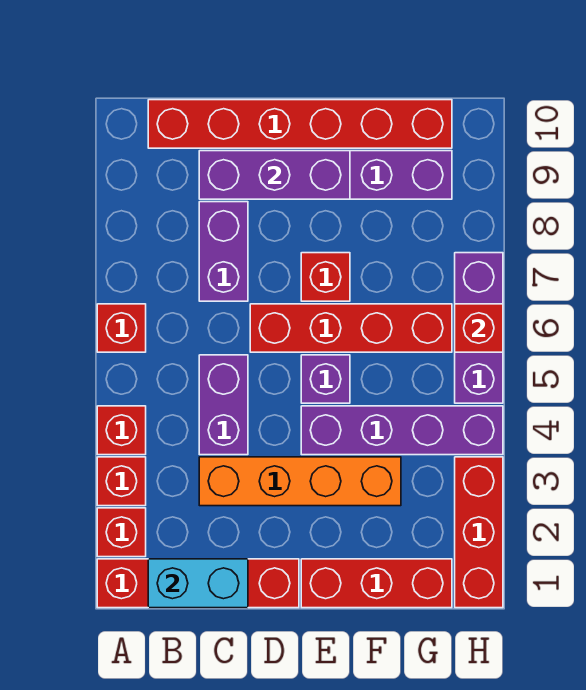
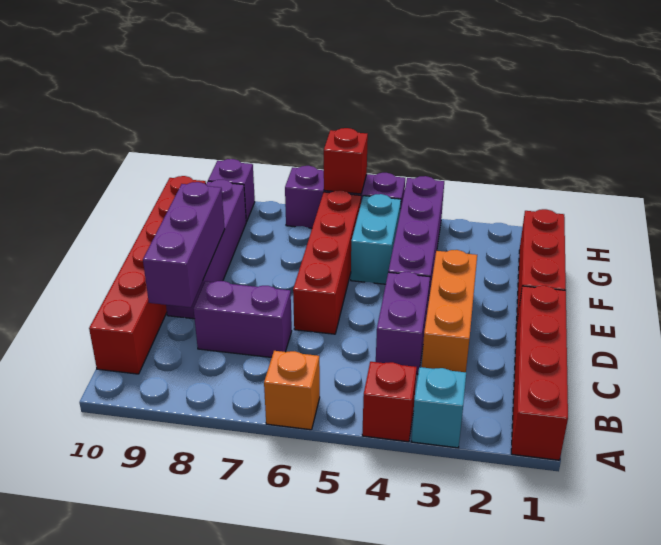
red 1x1 brick [97,508,146,557] -> none
red 1x1 brick [97,457,146,506] -> cyan 1x1 brick [411,367,466,448]
red 1x1 brick [97,304,146,352] -> orange 1x1 brick [264,351,320,430]
cyan 1x2 brick [148,559,248,608] -> cyan 1x2 brick moved to [351,194,401,284]
orange 1x4 brick [199,457,401,506] -> orange 1x3 brick [422,250,477,372]
purple 1x2 brick [199,355,248,455] -> purple 1x2 brick turned to [376,272,430,374]
purple 1x1 brick [301,355,350,403] -> purple 1x1 brick moved to [208,159,255,222]
red 1x1 brick [301,253,350,301] -> none
red 1x3 brick [455,457,503,608] -> none

